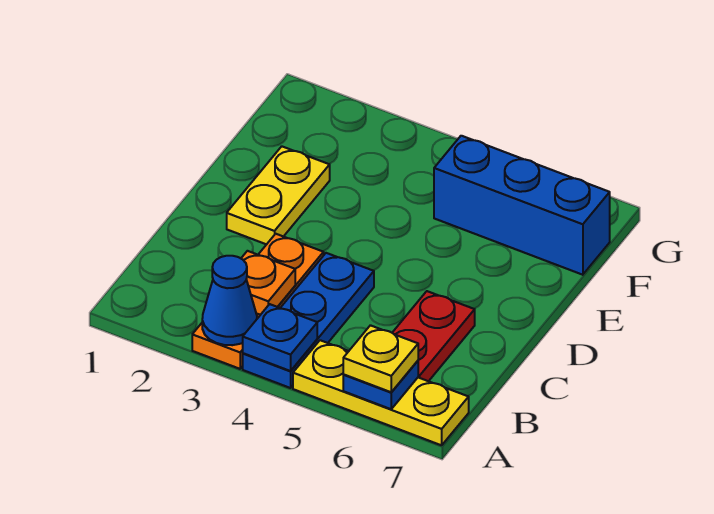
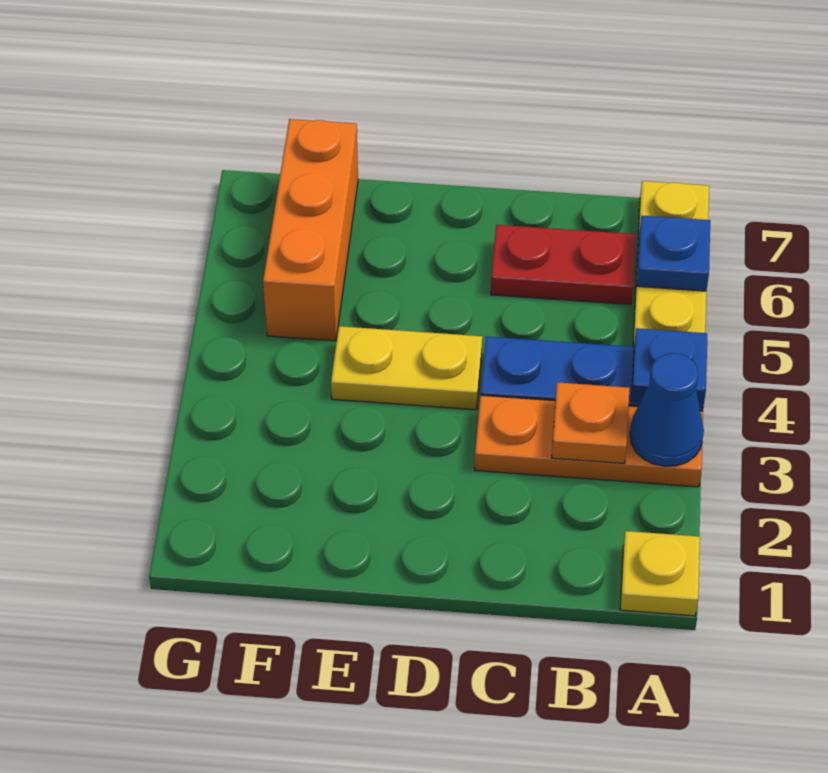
yellow 1x1 plate [343,325,418,392] -> yellow 1x1 plate moved to [620,531,700,616]
yellow 1x2 plate [227,146,330,244] -> yellow 1x2 plate moved to [331,326,482,410]
blue 1x3 brick [434,136,610,275] -> orange 1x3 brick [263,119,358,341]

